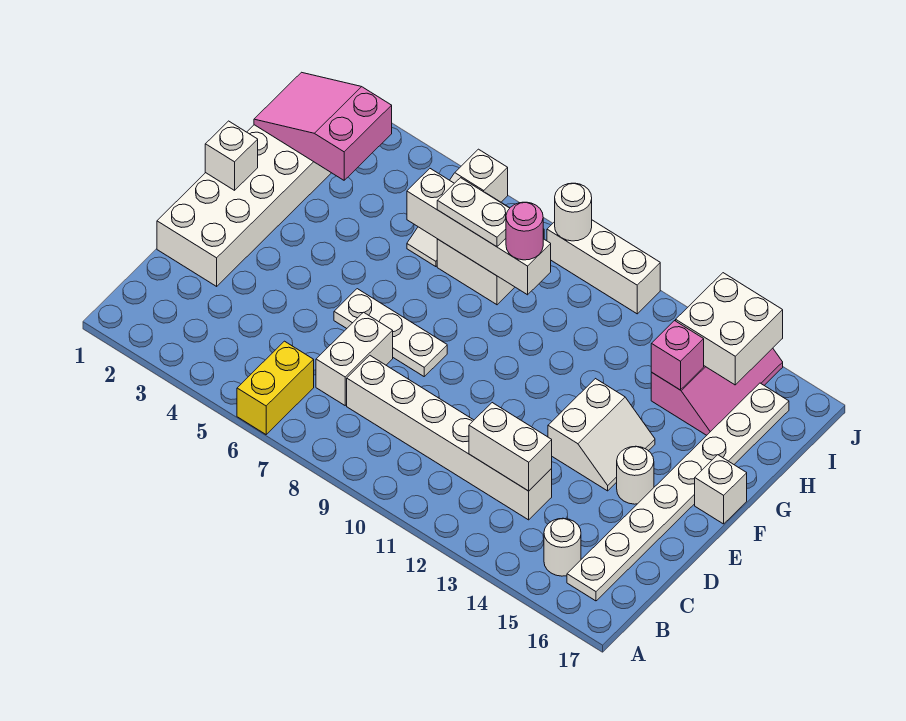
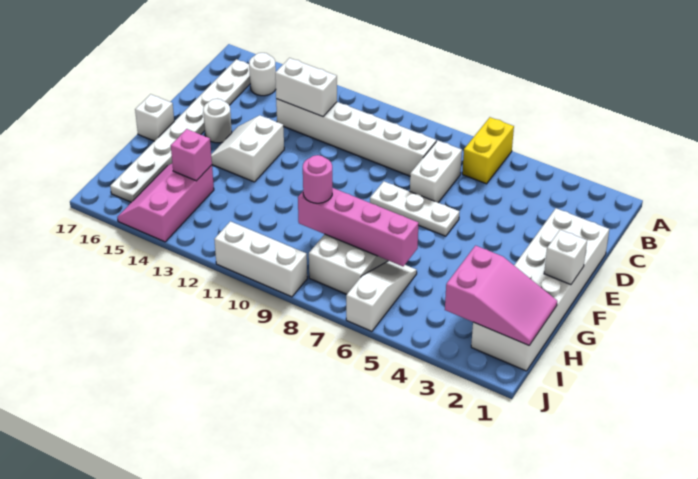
white 1x4 brick [407,169,551,295] -> pink 1x4 brick [298,188,419,266]
white 1x2 plate [437,178,510,247] -> none
white 2x2 brick [676,273,783,385] -> none
white 1x1 round brick [555,183,592,241] -> none

